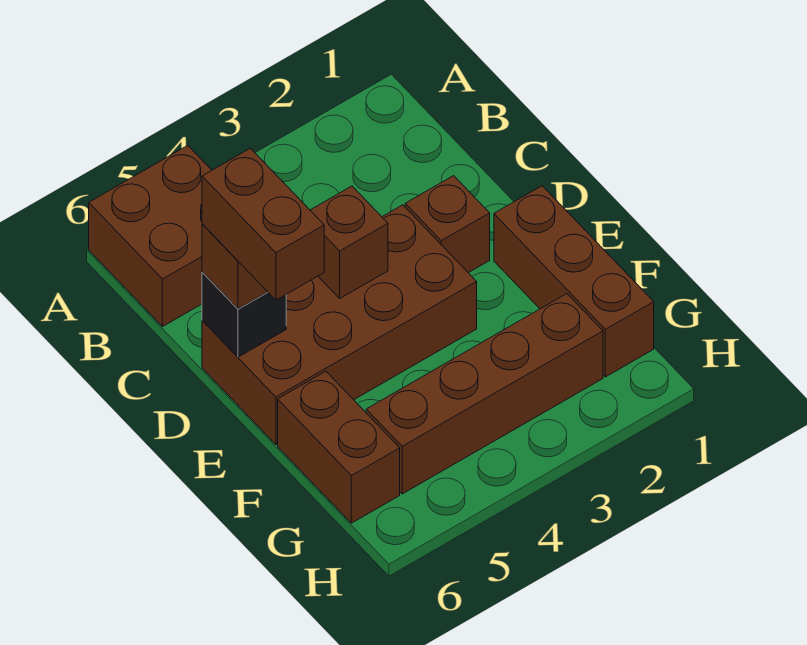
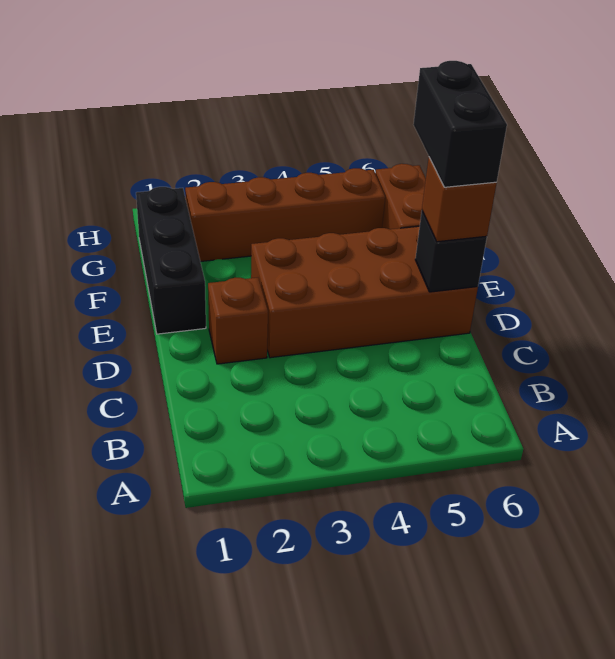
brown 2x2 brick [89,146,212,327] -> none
brown 1x1 brick [310,186,388,298] -> none
brown 1x2 brick [202,148,324,300] -> black 1x2 brick [413,61,507,187]
brown 1x3 brick [494,186,654,377] -> black 1x3 brick [136,187,206,334]

